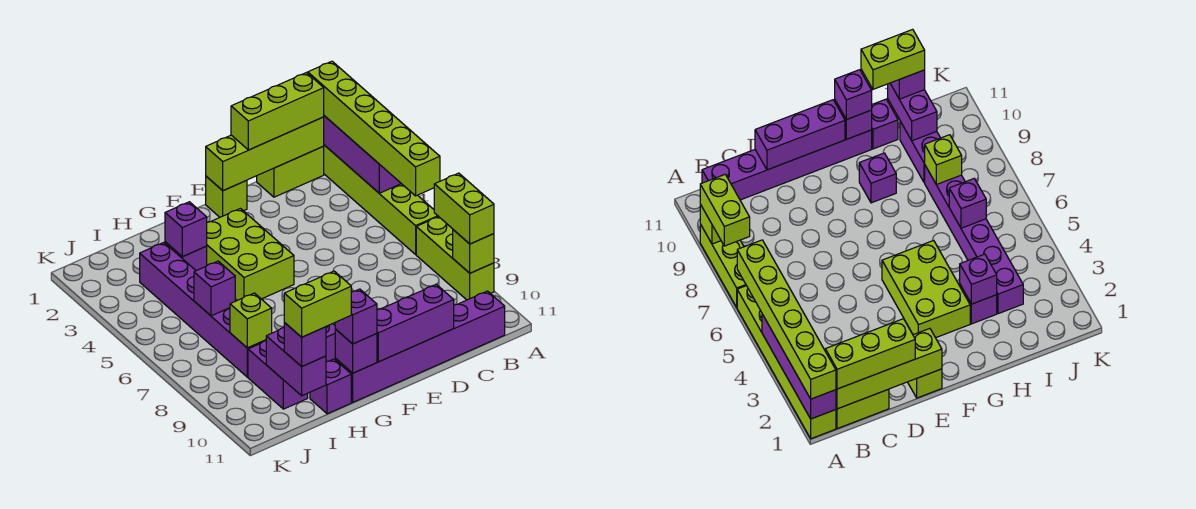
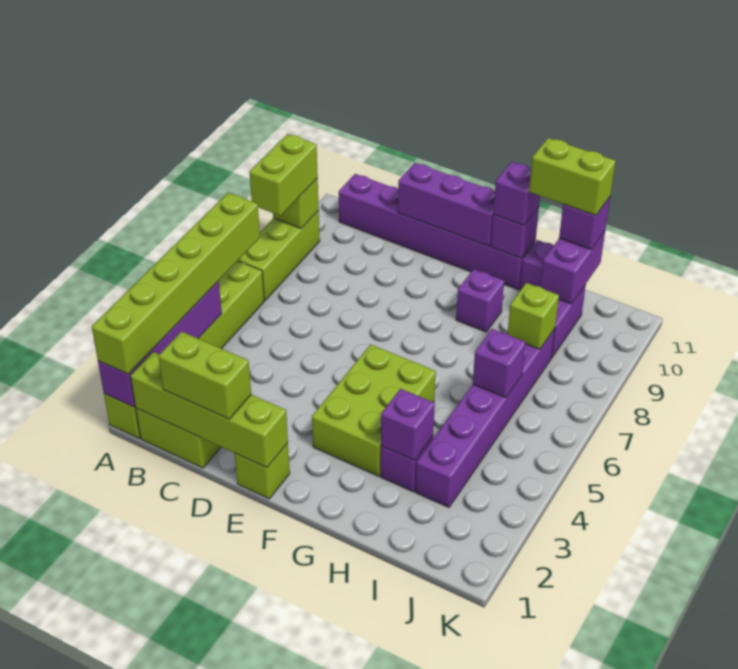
lime 1x3 brick [231,73,324,150] -> lime 1x2 brick [158,332,251,419]

